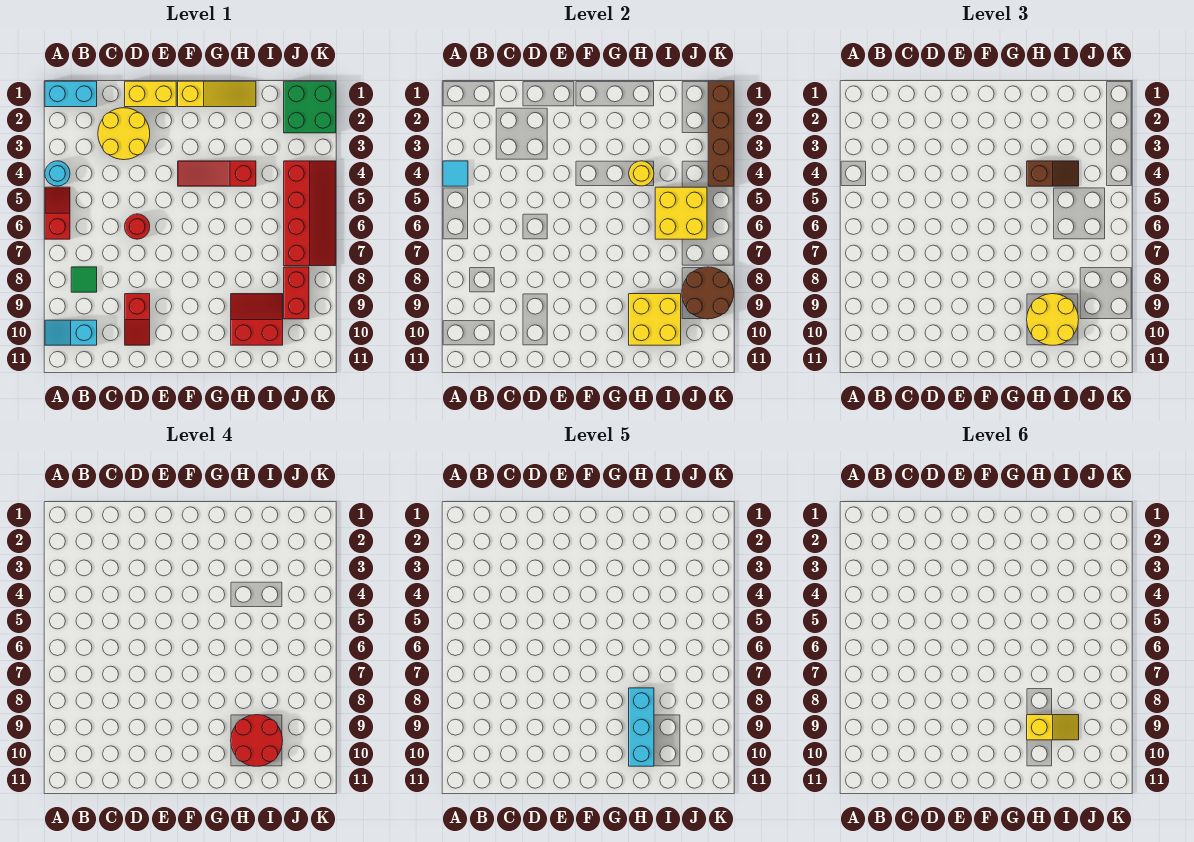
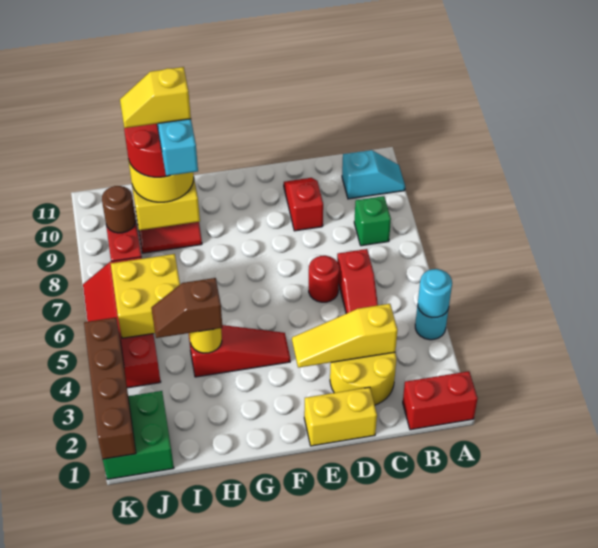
cyan 1x2 brick [45,81,97,107] -> red 1x2 brick [403,371,478,430]
cyan 1x1 tile [443,161,468,186] -> cyan 1x1 round brick [418,269,452,318]
red 1x2 slope [45,187,70,239] -> red 1x2 slope moved to [337,249,378,314]
green 1x1 tile [71,267,97,292] -> green 1x1 brick [354,196,391,246]
yellow 1x3 slope [178,81,256,107] -> yellow 1x3 slope moved to [292,304,398,368]
brown 2x2 round brick [682,267,734,319] -> brown 1x1 round brick [102,186,136,233]

